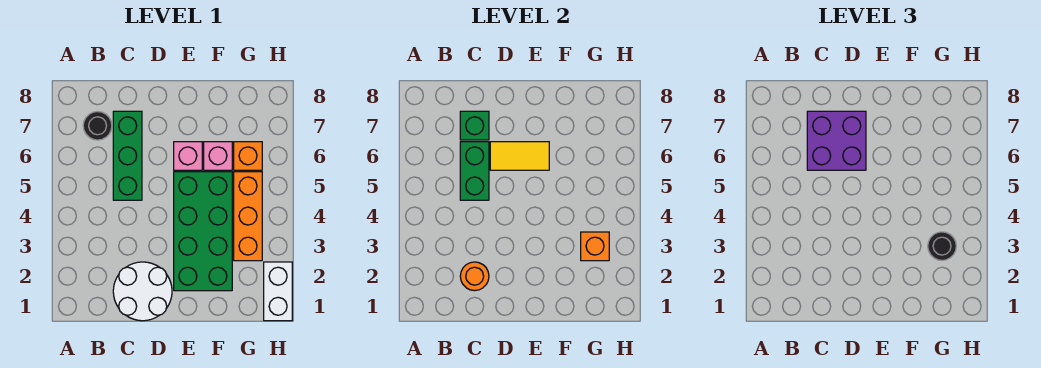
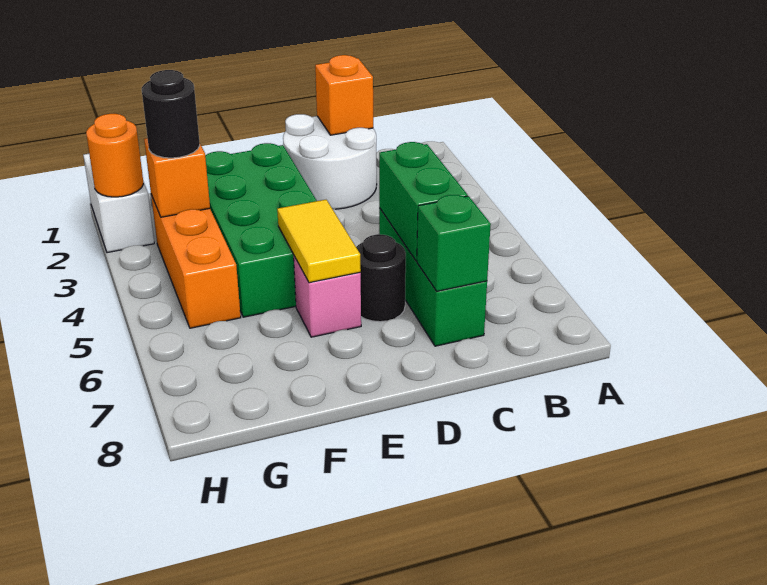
black 1x1 round brick [83,112,112,140] -> black 1x1 round brick moved to [356,234,406,322]
orange 1x1 round brick [460,262,489,291] -> orange 1x1 round brick moved to [86,114,143,197]
purple 2x2 brick [807,111,866,170] -> none
yellow 1x2 tile [490,142,549,170] -> yellow 1x2 tile turned to [277,200,361,283]
pink 1x1 brick [204,142,232,170] -> none
orange 1x1 brick [234,142,262,170] -> orange 1x1 brick moved to [315,55,373,135]

